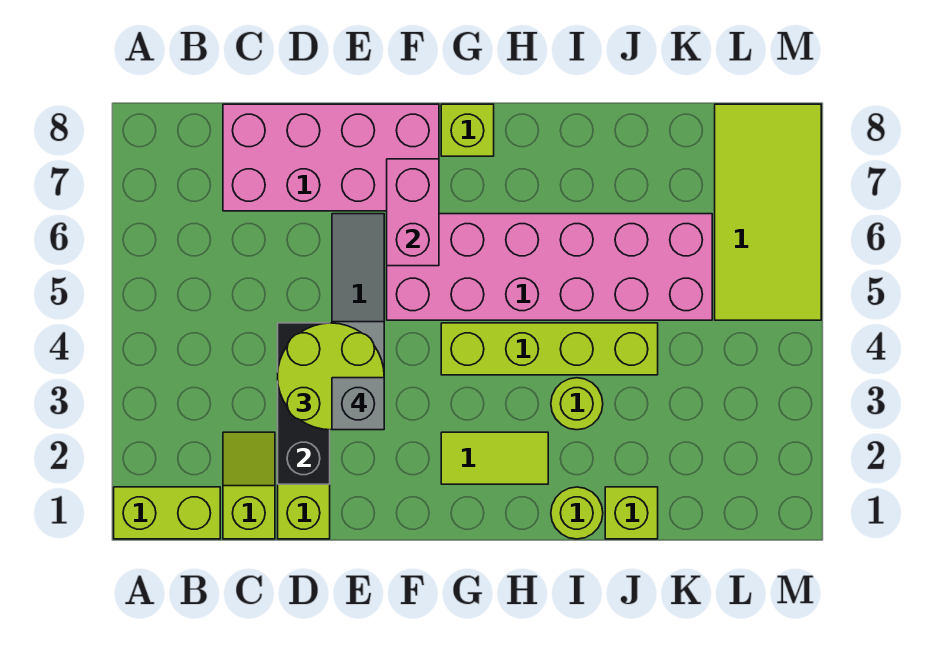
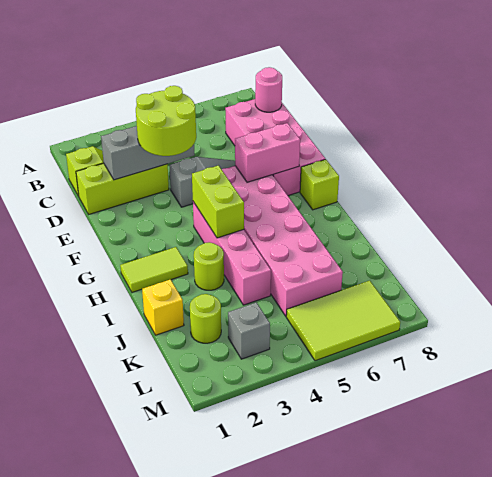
lime 1x2 brick [114,487,220,539] -> lime 1x2 brick moved to [192,166,244,238]
none -> pink 1x1 round brick [255,67,282,112]
black 1x3 brick [278,323,330,484] -> grey 1x3 brick [101,126,195,180]
grey 1x1 brick [332,378,384,430] -> grey 1x1 brick moved to [228,302,270,359]
lime 1x2 tile [441,432,548,484] -> lime 1x2 tile turned to [120,247,188,292]
lime 1x4 brick [441,323,658,375] -> pink 1x4 brick [193,202,271,305]
lime 1x1 round brick [551,487,603,539] -> lime 1x1 round brick moved to [190,294,221,343]
lime 1x1 brick [605,487,658,539] -> yellow 1x1 brick [142,279,184,335]
lime 2x4 tile [715,104,821,320] -> lime 2x3 tile [286,280,400,361]

